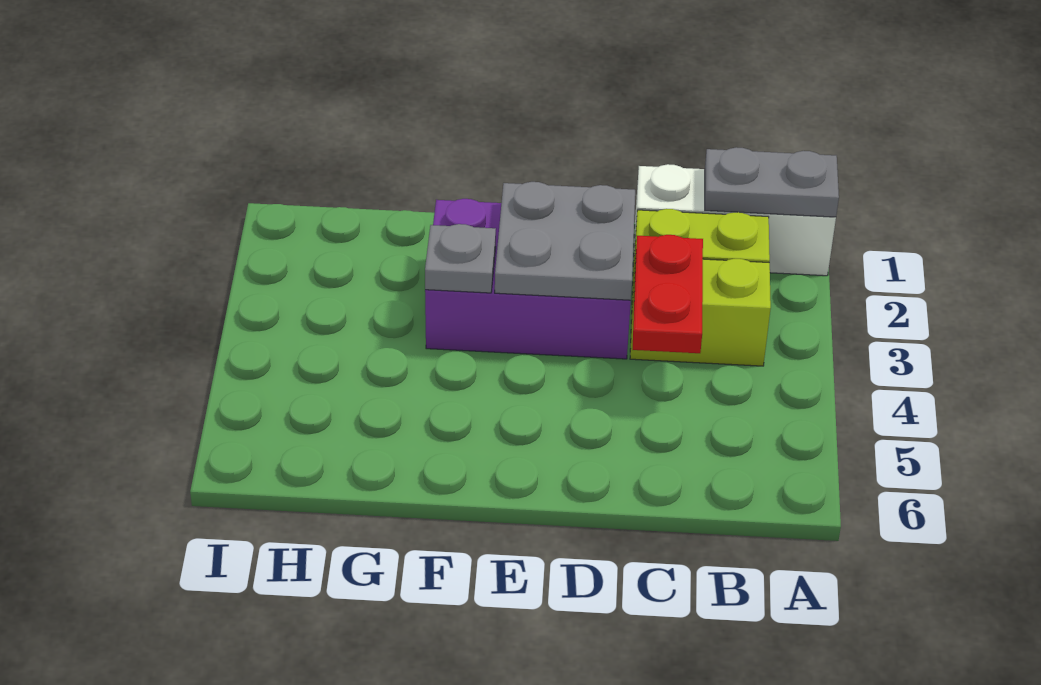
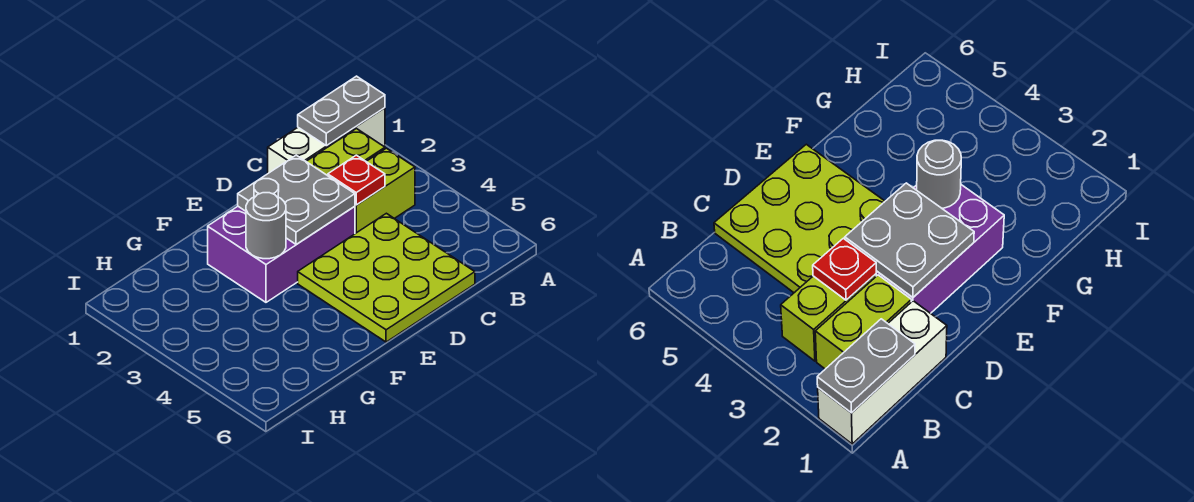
red 1x2 plate [633,235,703,353] -> red 1x1 plate [328,155,385,205]
none -> lime 3x3 plate [298,213,475,342]
grey 1x1 plate [425,224,496,293] -> grey 1x1 round brick [246,193,286,259]

